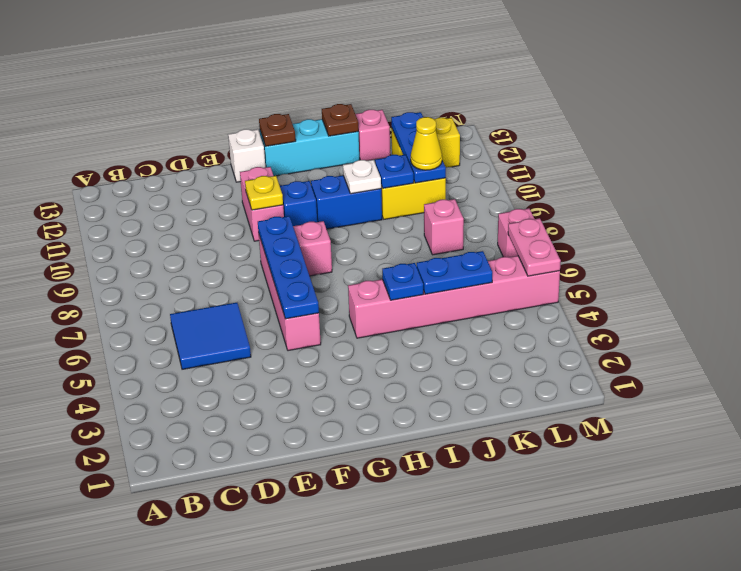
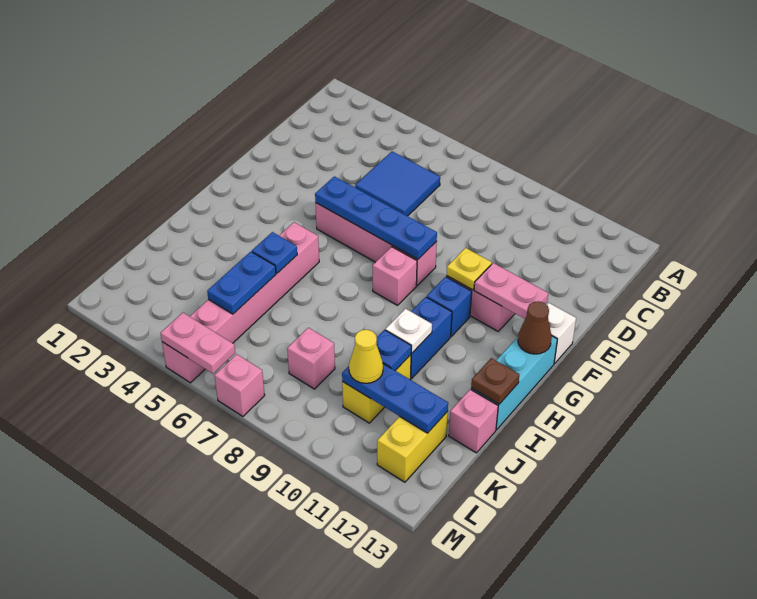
none -> pink 1x2 plate [474,263,548,319]
brown 1x1 plate [259,114,296,146] -> brown 1x1 cone [518,301,552,354]

